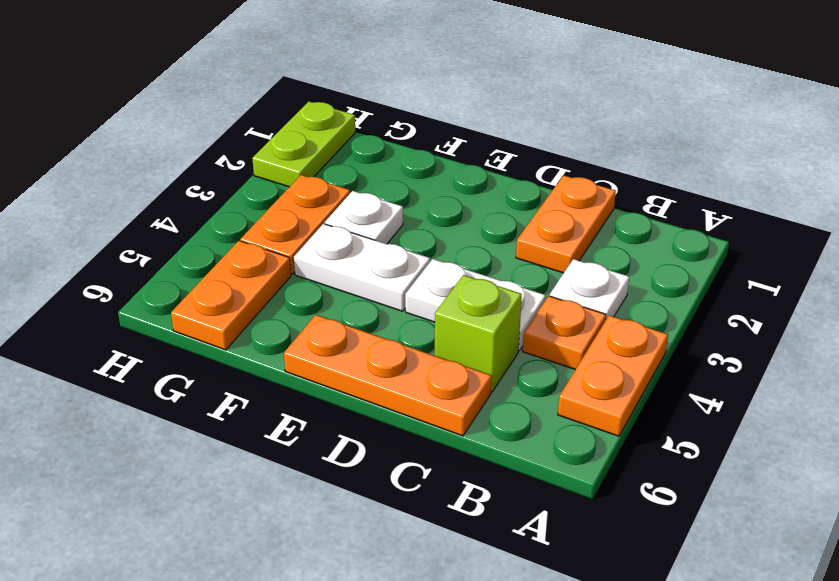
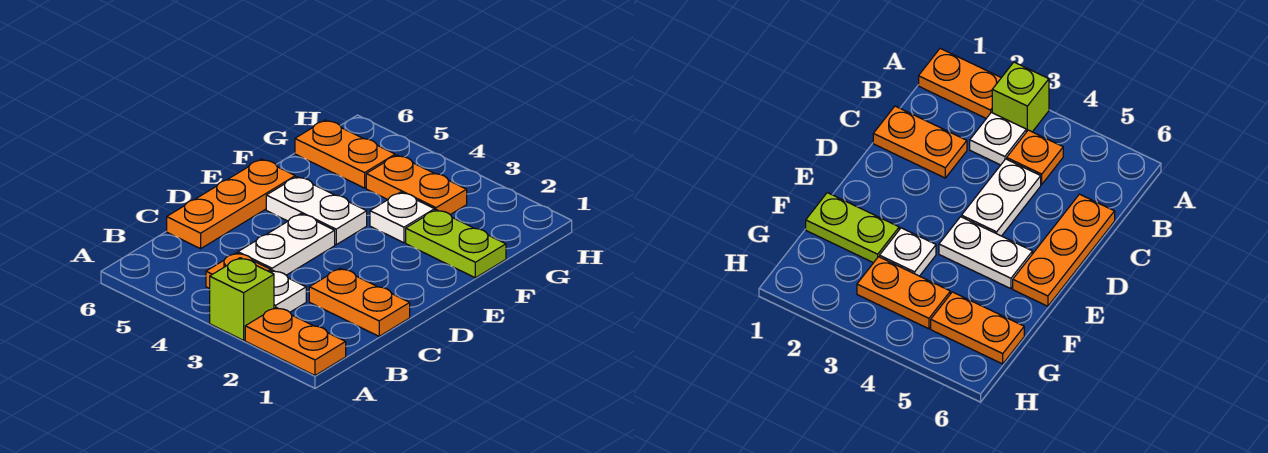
orange 1x2 plate [558,315,668,436] -> orange 1x2 plate moved to [245,307,346,375]
lime 1x1 brick [435,275,522,392] -> lime 1x1 brick moved to [210,258,274,340]
white 1x2 plate [294,224,430,311] -> white 1x2 plate turned to [266,177,367,245]
lime 1x2 plate [252,102,355,187] -> lime 1x2 plate moved to [406,210,506,278]

